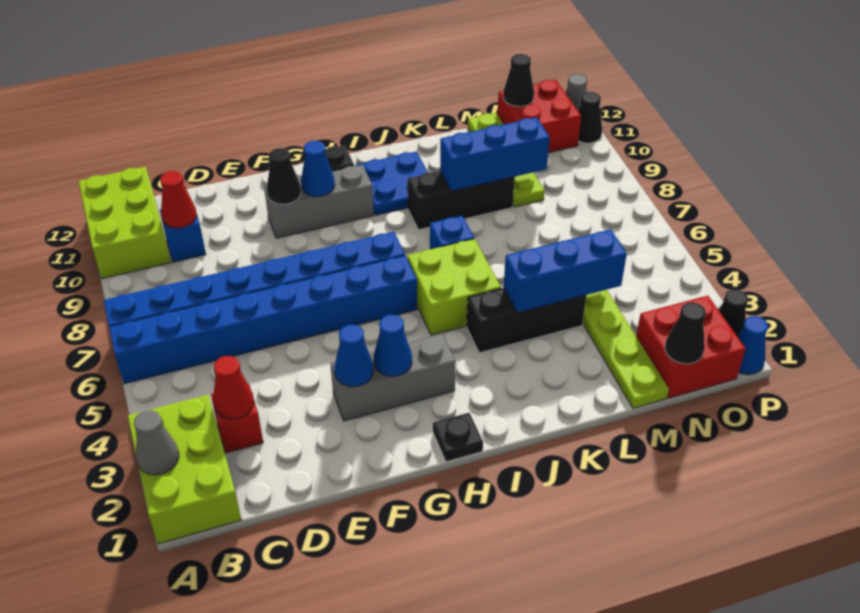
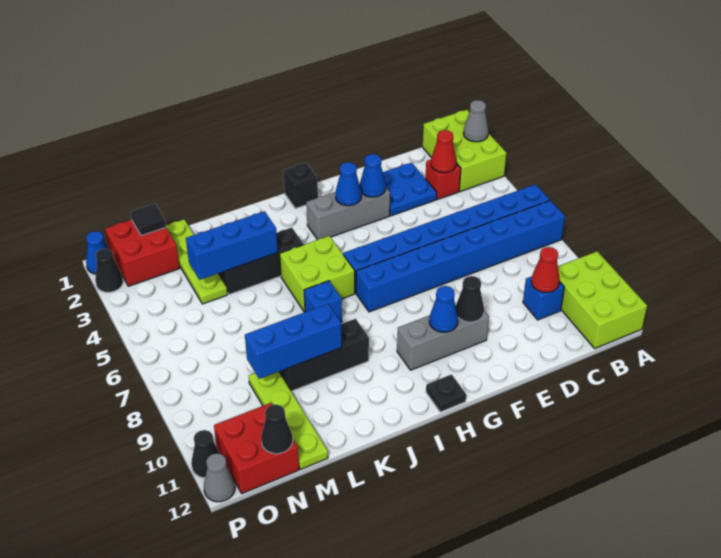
black 1x1 plate [433,413,483,462] -> black 1x1 brick [283,163,318,209]
blue 2x2 plate [356,151,428,215] -> blue 2x2 plate moved to [383,163,437,216]
black 1x1 cone [665,302,706,364] -> black 1x1 tile [130,204,166,236]

